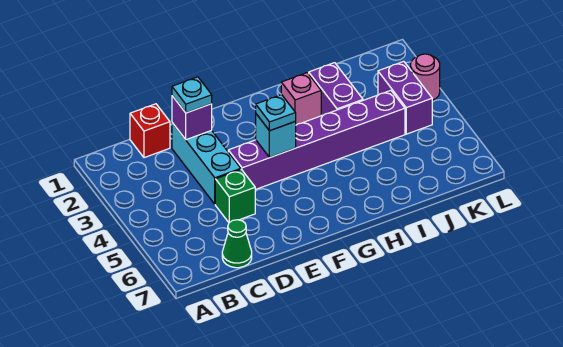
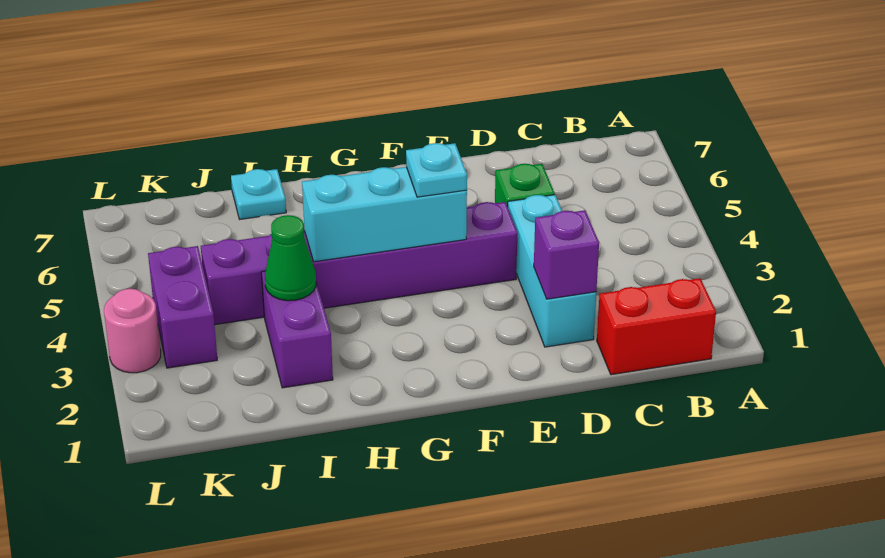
red 1x1 brick [130,104,170,158] -> red 1x2 brick [597,278,716,375]
green 1x1 cone [222,220,252,268] -> green 1x1 cone moved to [265,215,316,301]
cyan 1x1 plate [172,77,212,113] -> cyan 1x1 plate moved to [231,169,286,219]
cyan 1x1 brick [256,114,296,157] -> cyan 1x3 brick [302,167,467,262]
pink 1x1 brick [281,73,321,125] -> none

